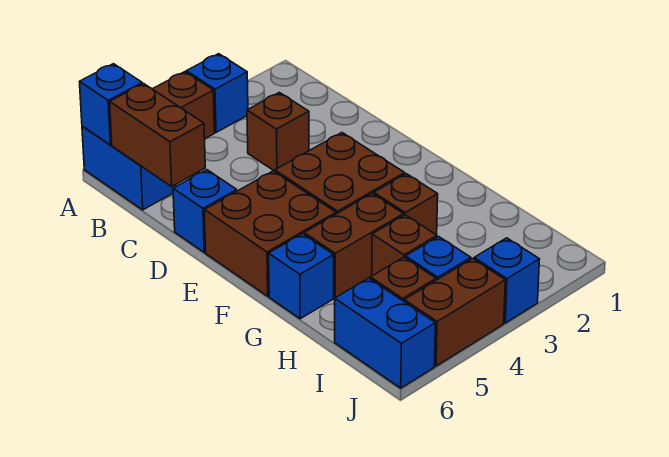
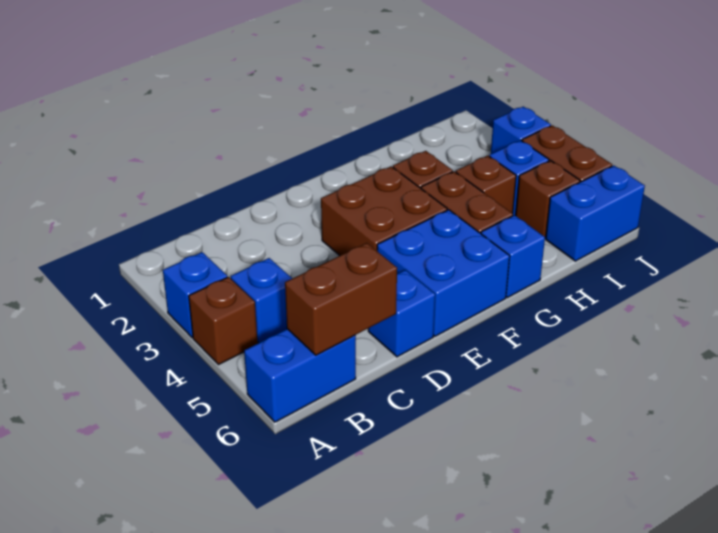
blue 1x1 brick [80,64,142,145] -> blue 1x1 brick moved to [231,258,292,343]
brown 1x1 brick [247,92,309,171] -> none
brown 2x2 brick [204,171,336,296] -> blue 2x2 brick [377,210,510,336]

